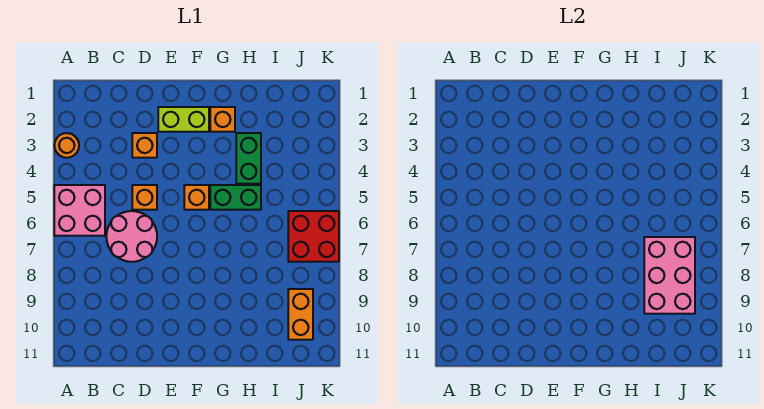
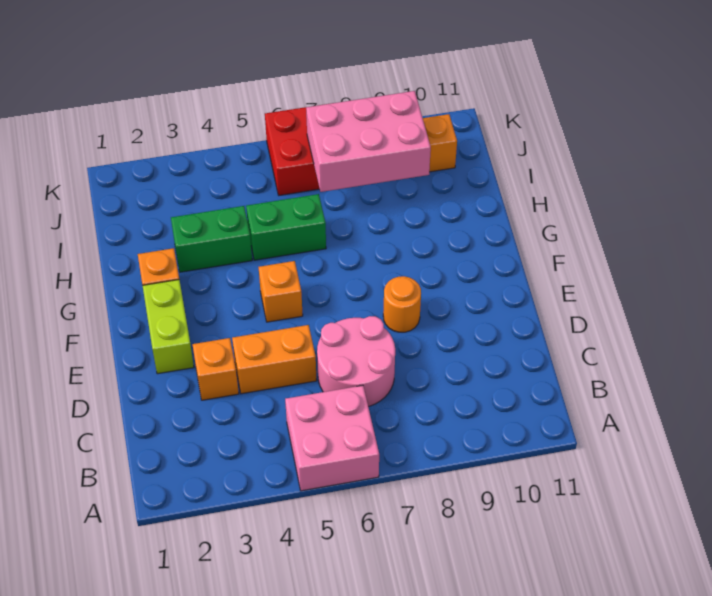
orange 1x1 round brick [54,133,79,158] -> orange 1x1 round brick moved to [383,276,421,332]
orange 1x1 brick [132,185,157,210] -> orange 1x2 brick [232,325,317,394]
green 1x2 brick [210,185,261,210] -> green 1x2 brick turned to [246,194,326,260]

